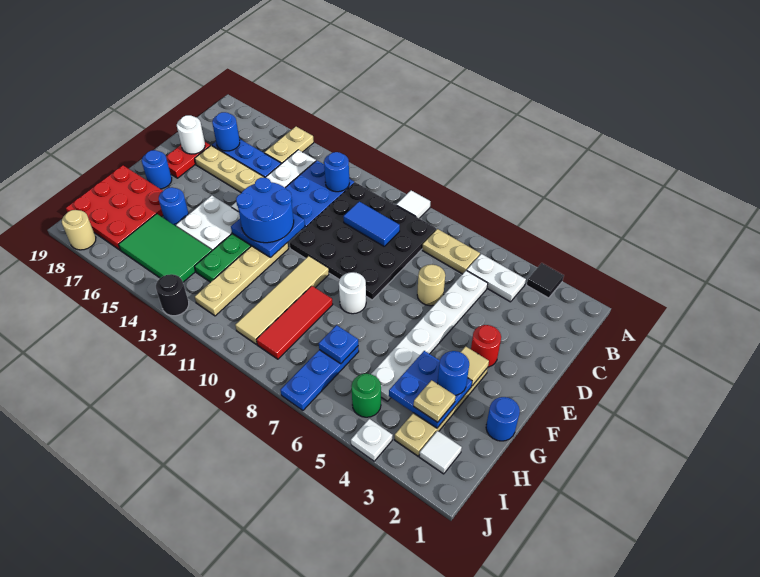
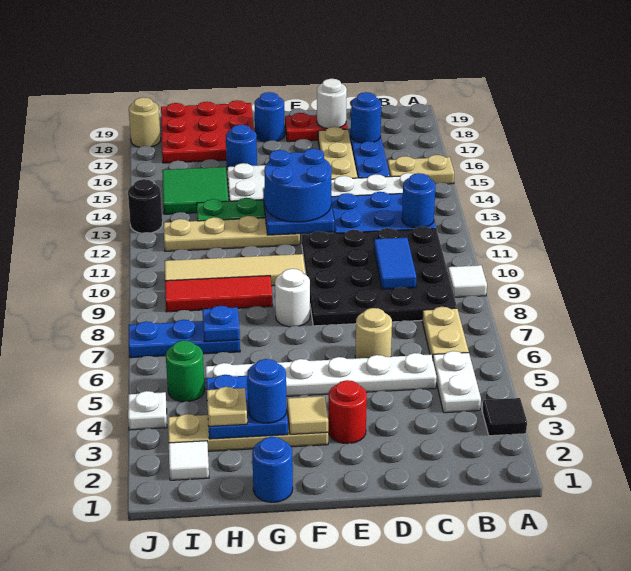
green 2x3 tile [119,214,212,282] -> green 2x2 tile [162,167,228,214]

